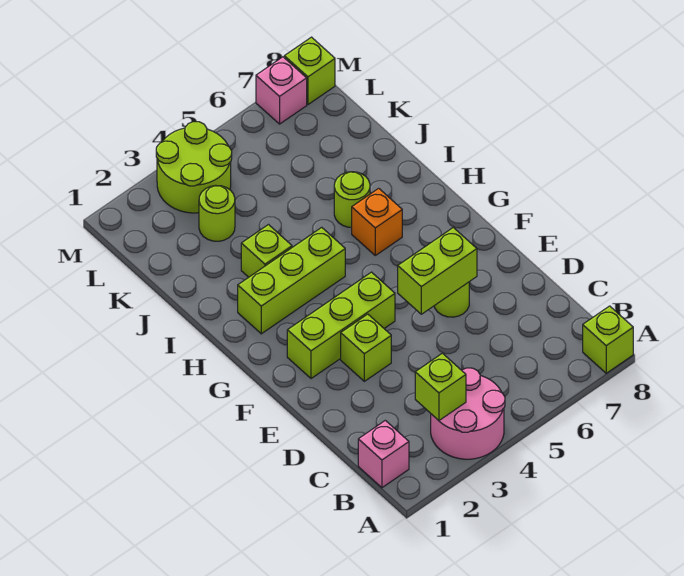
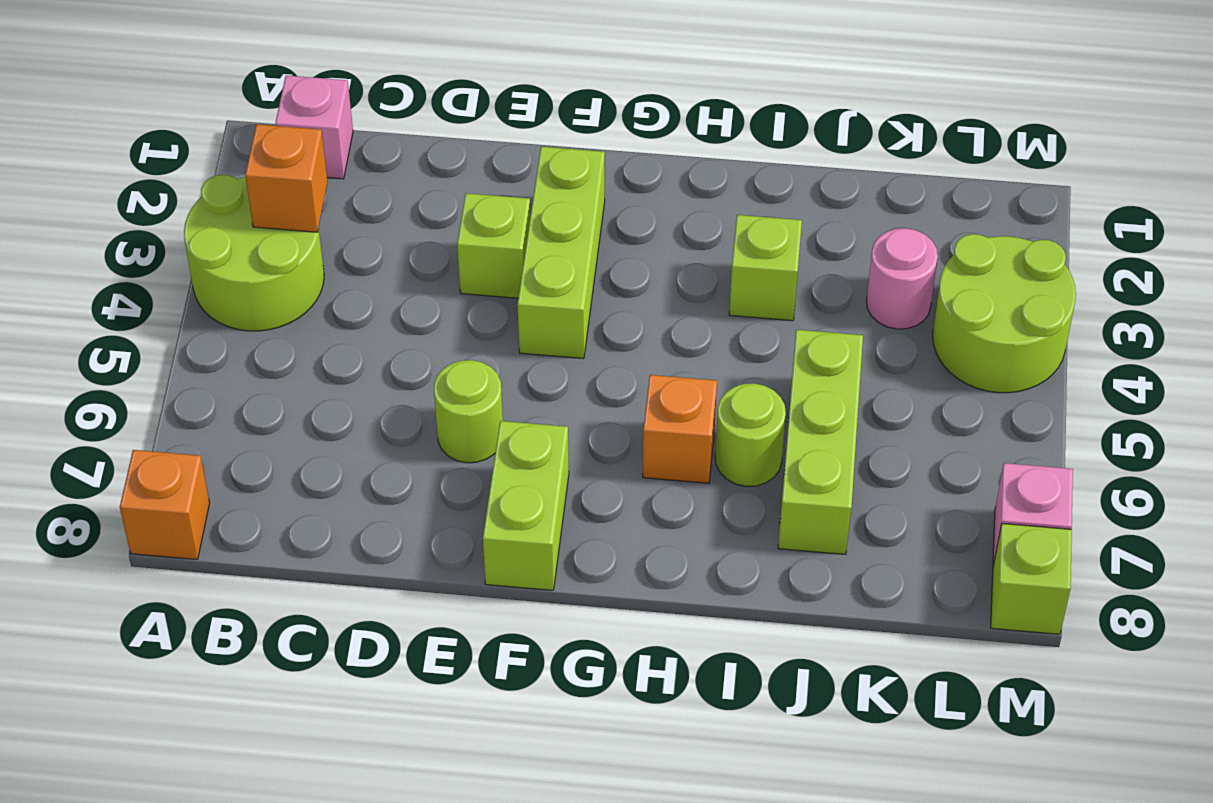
pink 2x2 round brick [431,368,505,459] -> lime 2x2 round brick [184,175,324,331]
lime 1x1 brick [583,306,633,373] -> orange 1x1 brick [120,450,210,559]
lime 1x1 brick [415,353,466,420] -> orange 1x1 brick [245,124,328,232]
lime 1x2 brick [398,228,477,314] -> lime 1x2 brick moved to [483,421,569,590]
lime 1x3 brick [238,227,345,334] -> lime 1x3 brick moved to [778,330,863,555]
lime 1x1 round brick [199,185,235,241] -> pink 1x1 round brick [866,228,938,329]

